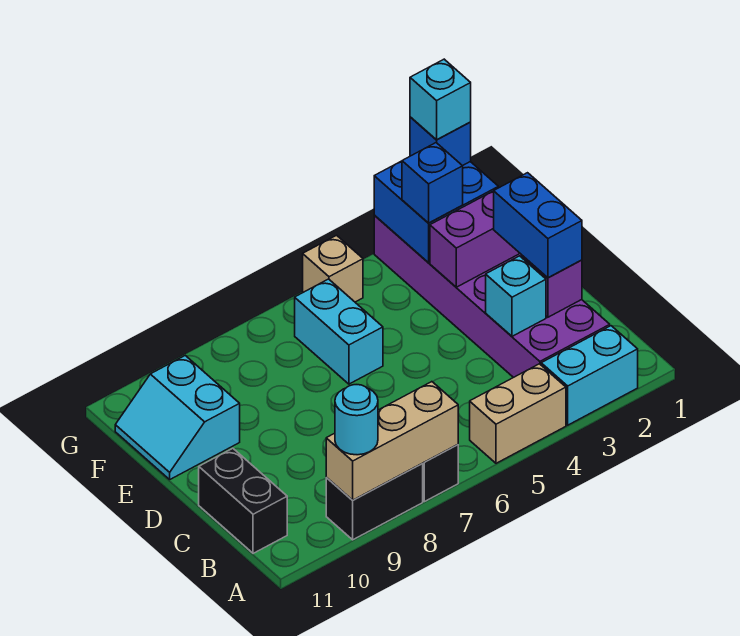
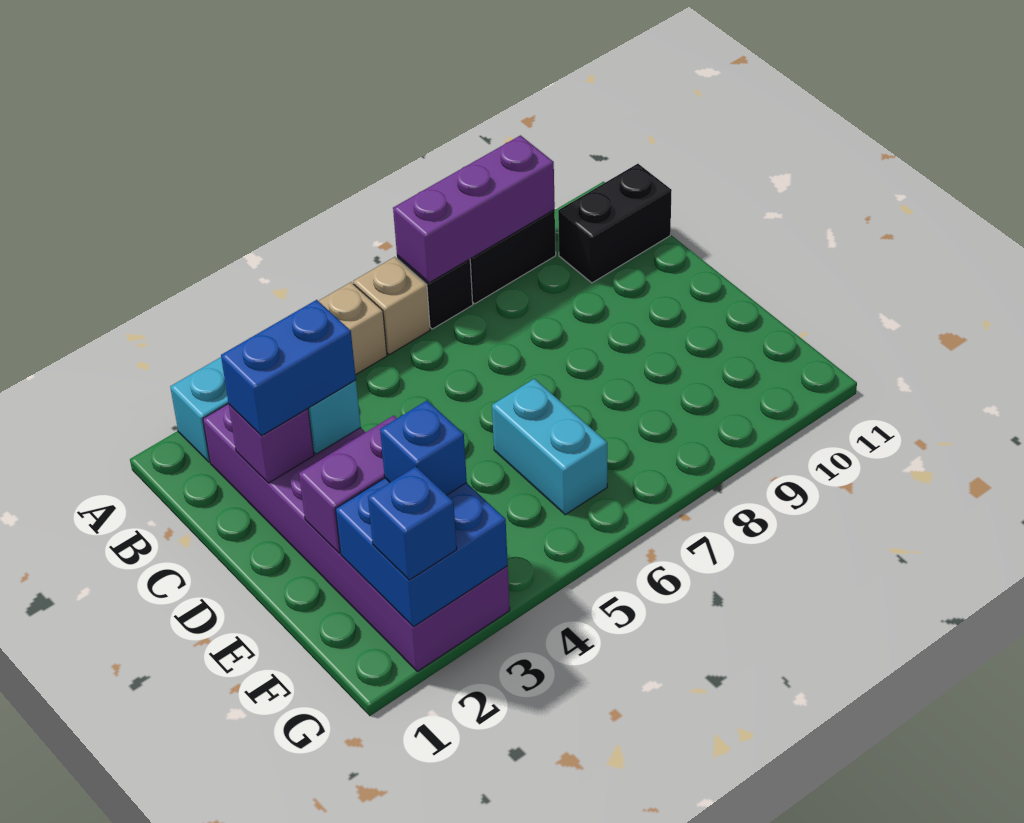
tan 1x3 brick [326,382,458,500] -> purple 1x3 brick [393,135,555,283]
cyan 1x1 round brick [335,385,378,455] -> none
black 1x2 brick [199,448,287,553] -> black 1x2 brick turned to [558,164,672,283]
blue 1x2 brick [494,173,582,278] -> blue 1x2 brick turned to [221,300,356,436]
cyan 2x2 slope [115,356,240,479] -> none
cyan 1x1 brick [410,59,471,140] -> none
tan 1x1 brick [303,235,363,302] -> tan 1x1 brick moved to [353,257,430,355]

